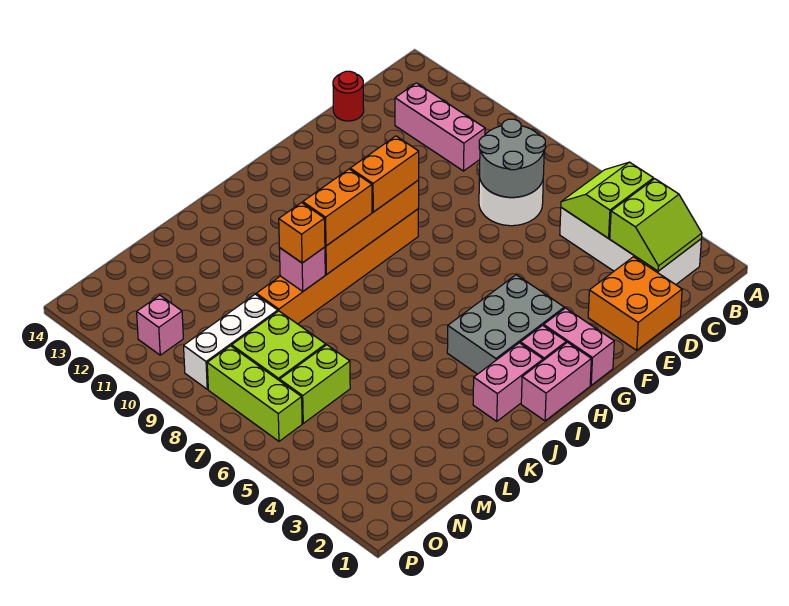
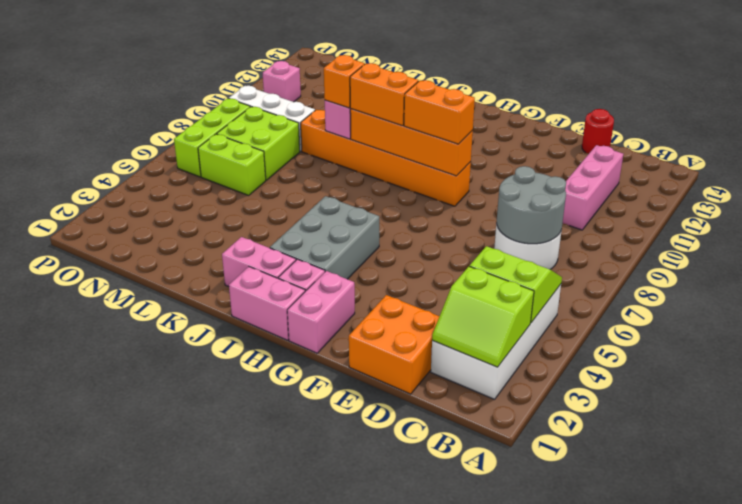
grey 2x3 brick [447,275,564,374] -> grey 2x3 brick turned to [270,196,379,279]

